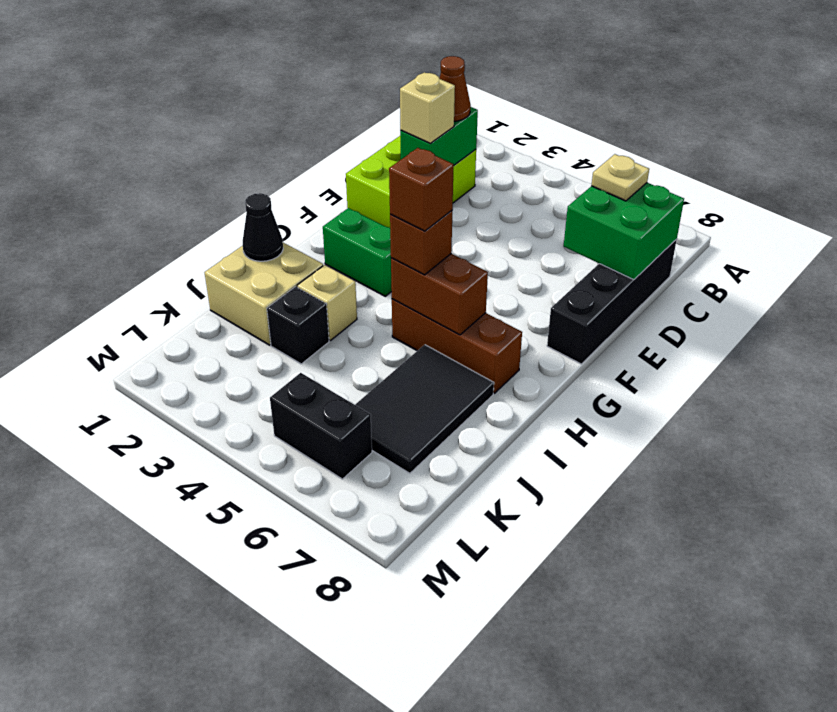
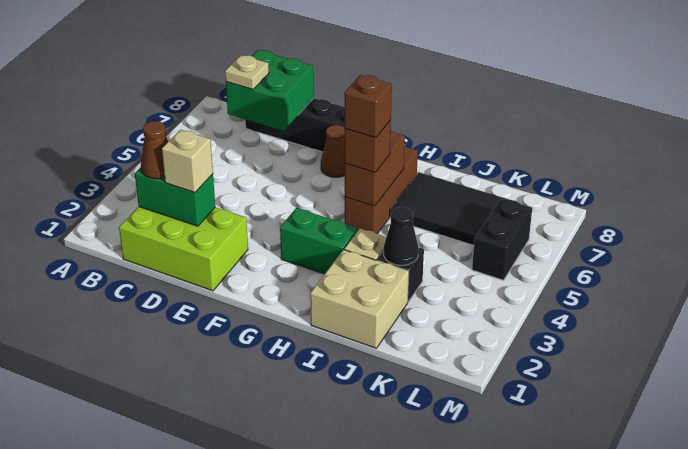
none -> brown 1x1 cone [321,125,345,177]
green 1x2 brick [323,208,392,296] -> green 1x2 brick turned to [280,208,358,274]
black 1x1 cone [243,193,283,261] -> black 1x1 cone moved to [383,207,419,265]

